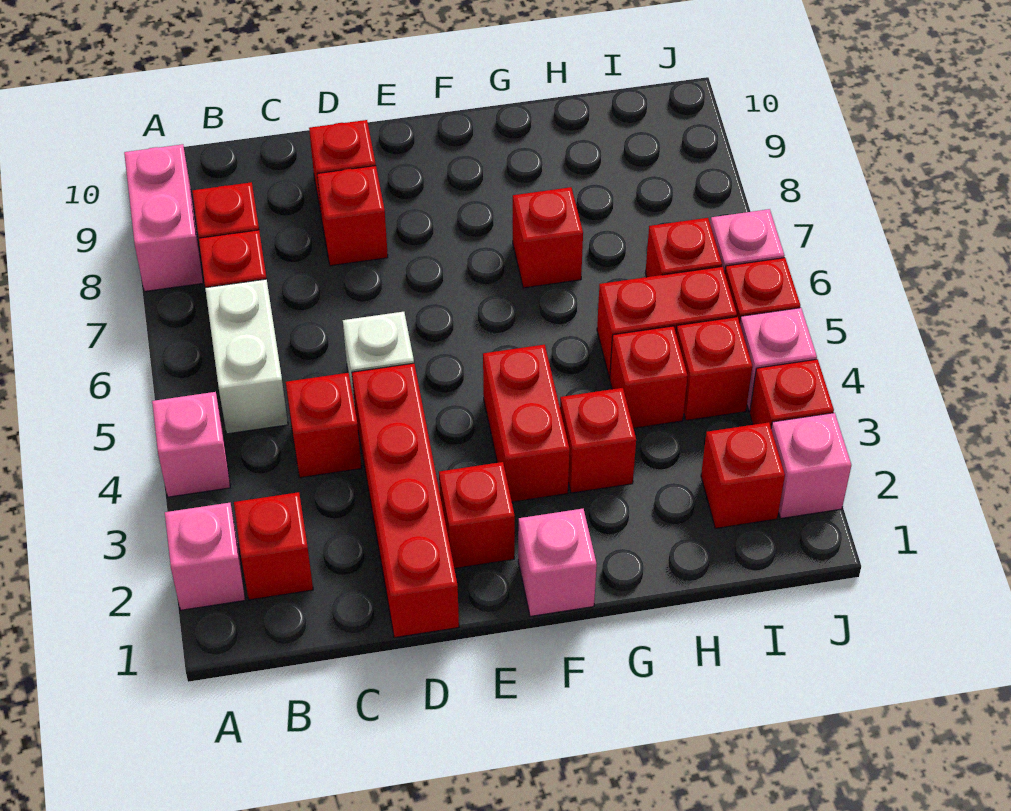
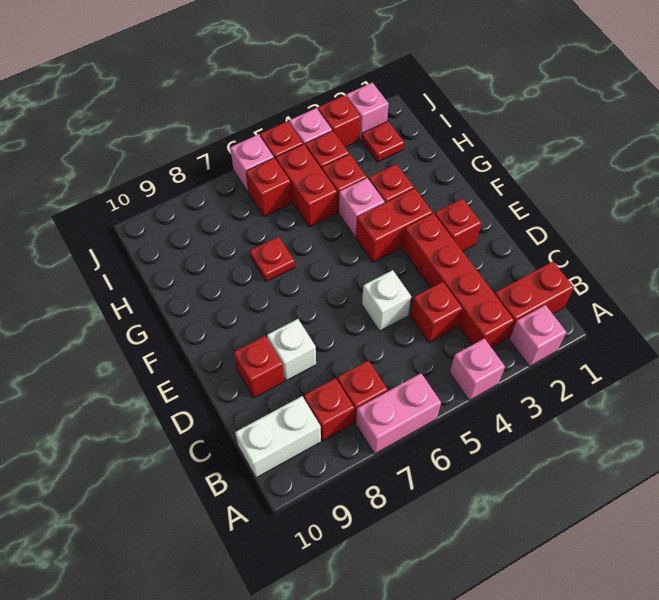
pink 1x2 brick [124,144,203,292] -> pink 1x2 brick moved to [356,373,441,454]
red 1x1 brick [234,492,313,600] -> red 1x2 brick [495,262,574,338]
white 1x2 brick [205,279,288,434] -> white 1x2 brick moved to [235,396,321,478]
red 1x4 brick [352,363,459,638] -> red 1x4 brick turned to [403,213,514,348]
red 1x1 brick [317,166,388,266] -> white 1x1 brick [267,319,316,381]
pink 1x1 brick [518,509,597,616] -> pink 1x1 brick moved to [339,178,384,237]
red 1x1 brick [513,187,583,288] -> red 1x1 plate [250,237,295,282]
red 1x1 brick [701,422,785,528] -> red 1x1 plate [362,121,404,162]

